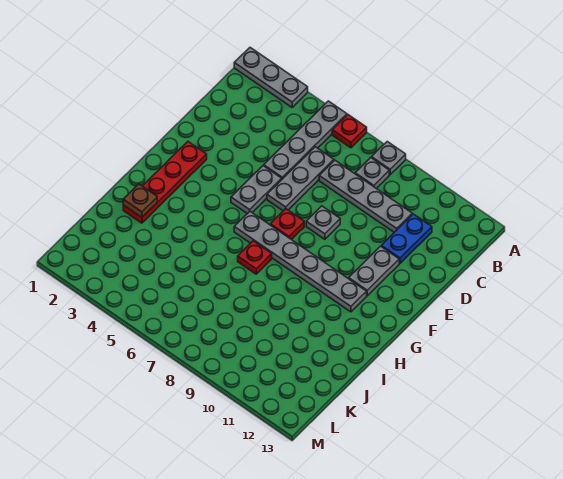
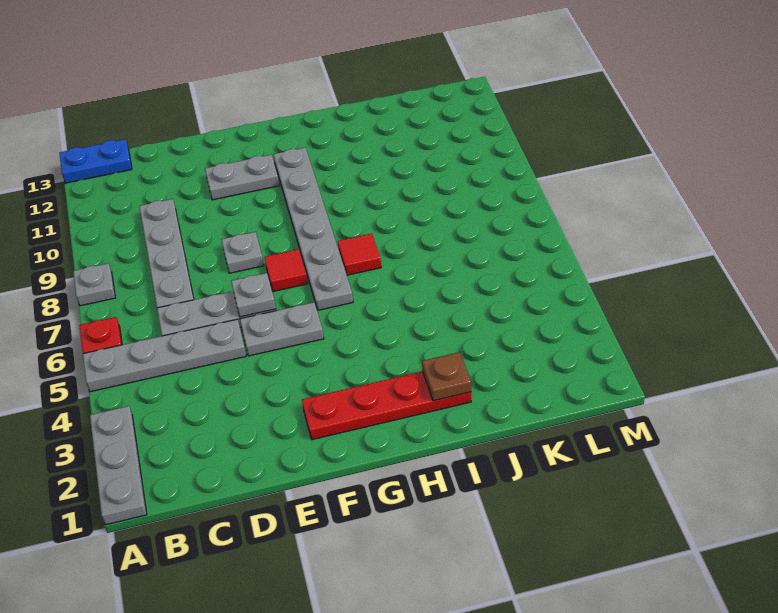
grey 1x1 plate [355,158,389,189] -> grey 1x1 plate moved to [231,273,276,317]
blue 1x2 plate [381,214,432,263] -> blue 1x2 plate moved to [60,139,132,183]
red 1x1 plate [270,209,304,240] -> red 1x1 tile [264,249,308,292]
red 1x1 plate [238,241,272,274] -> red 1x1 tile [338,233,381,275]

